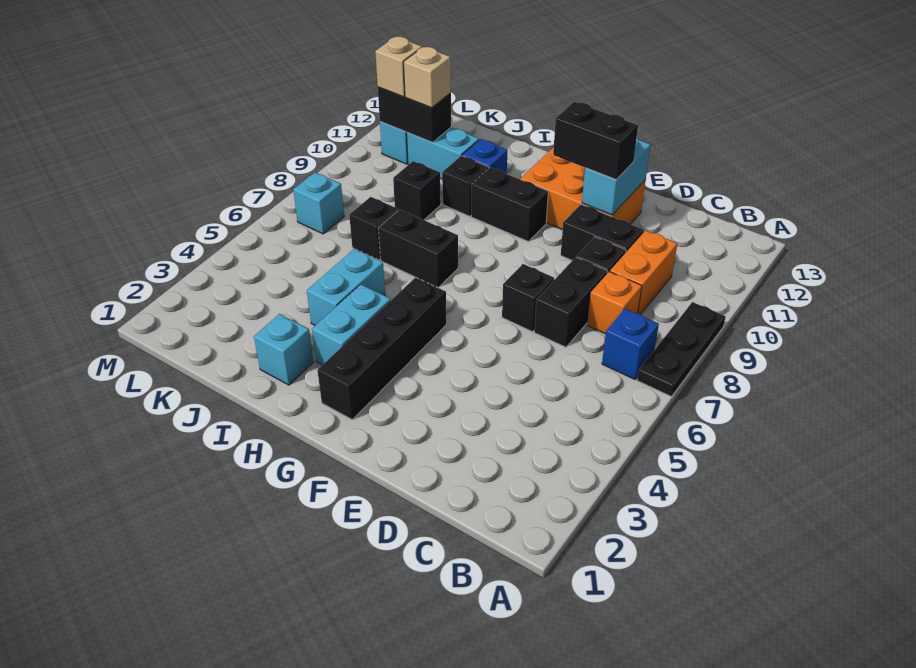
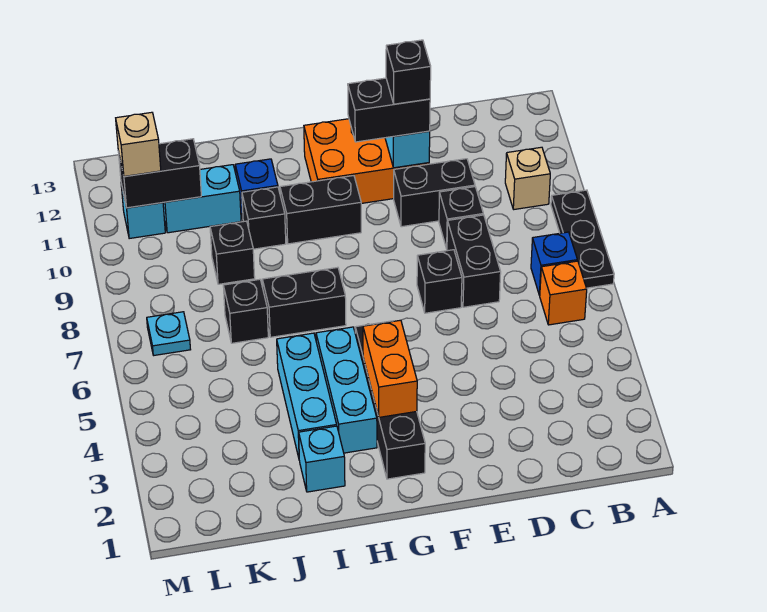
orange 1x1 brick [587,272,642,334] -> orange 1x1 brick moved to [540,261,587,325]
orange 1x2 brick [610,230,677,315] -> orange 1x2 brick moved to [363,320,417,417]
none -> black 1x1 brick [386,40,431,104]
cyan 1x2 brick [312,285,391,365] -> cyan 1x3 brick [316,327,377,453]
cyan 1x2 brick [307,249,385,325] -> cyan 1x3 brick [277,333,337,457]
tan 1x1 brick [404,47,451,108] -> tan 1x1 brick moved to [505,147,550,209]
cyan 1x1 brick [293,172,344,234] -> cyan 1x1 plate [147,312,191,355]

